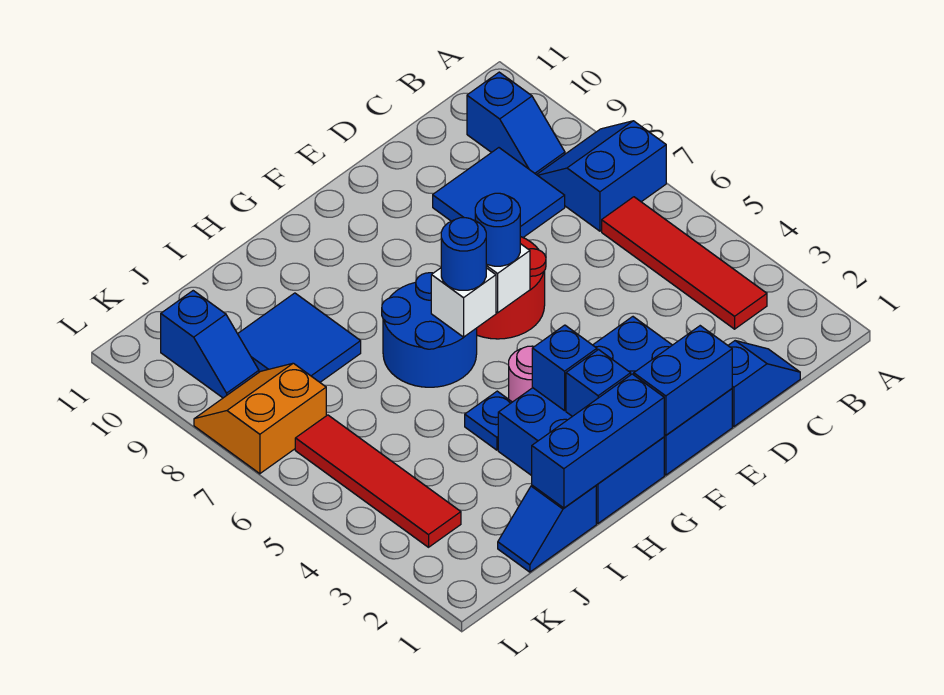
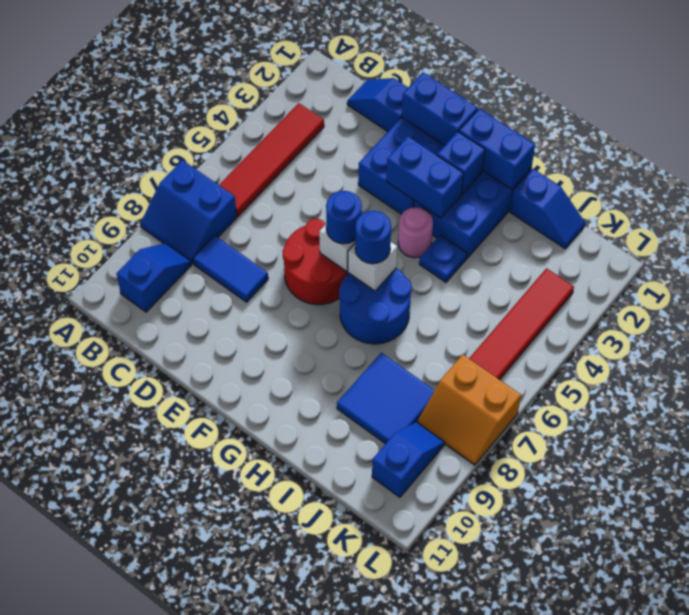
blue 2x2 tile [433,148,565,237] -> blue 1x2 tile [193,236,268,302]
blue 1x3 brick [532,374,664,508] -> blue 1x2 brick [459,108,535,189]
blue 1x1 brick [532,325,597,411] -> blue 1x2 brick [386,137,464,218]

